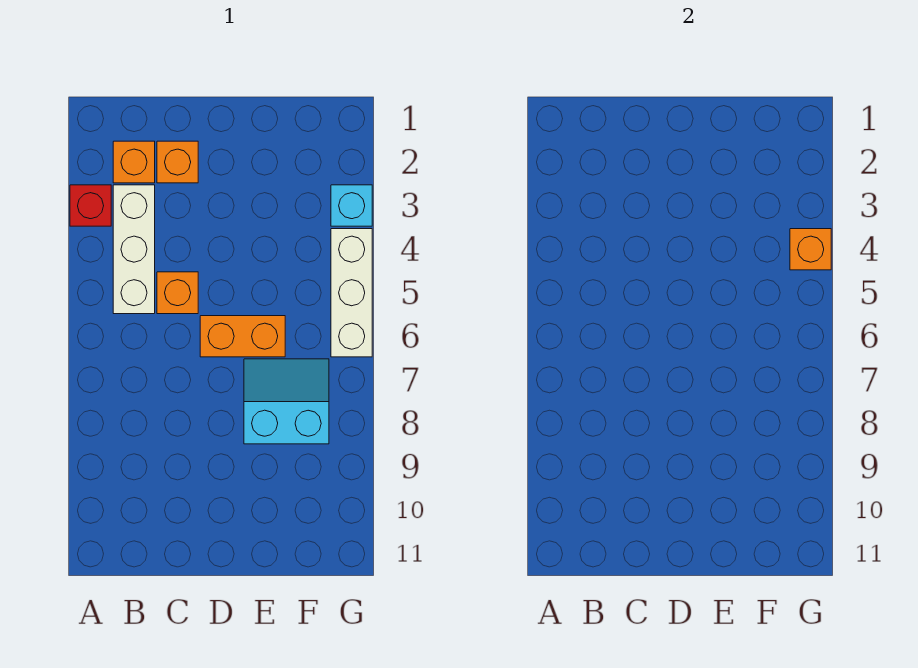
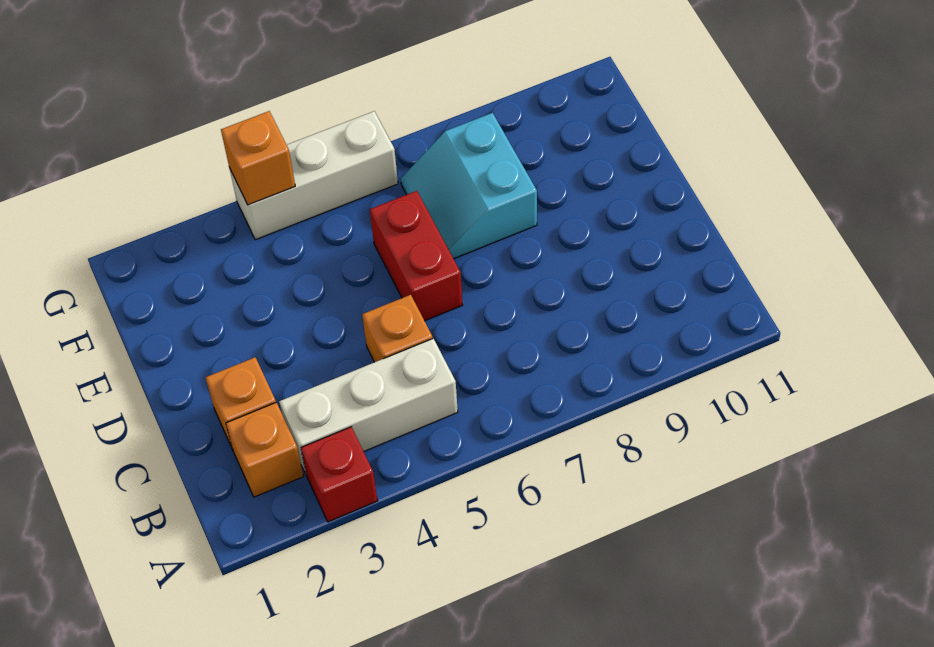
orange 1x2 brick [200,316,285,357] -> red 1x2 brick [370,191,462,321]
cyan 1x1 brick [331,185,372,226] -> none

